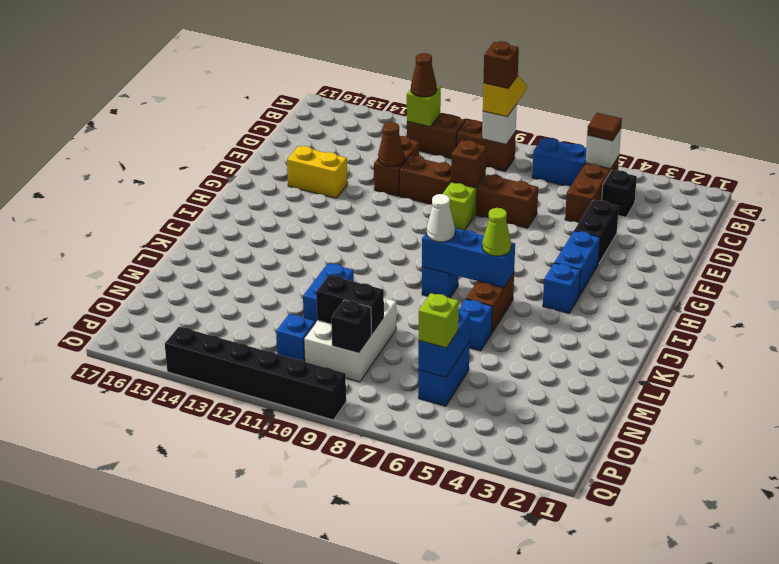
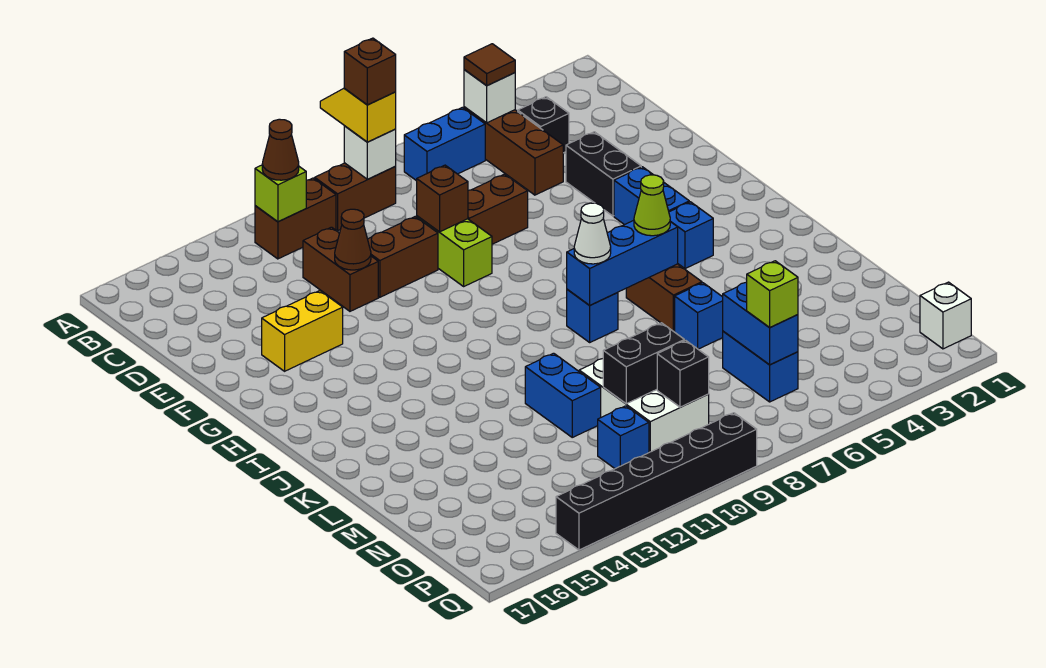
none -> white 1x1 brick [920,282,971,349]

